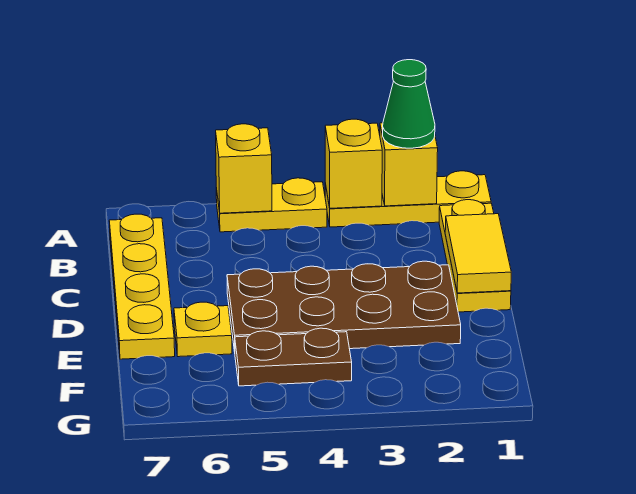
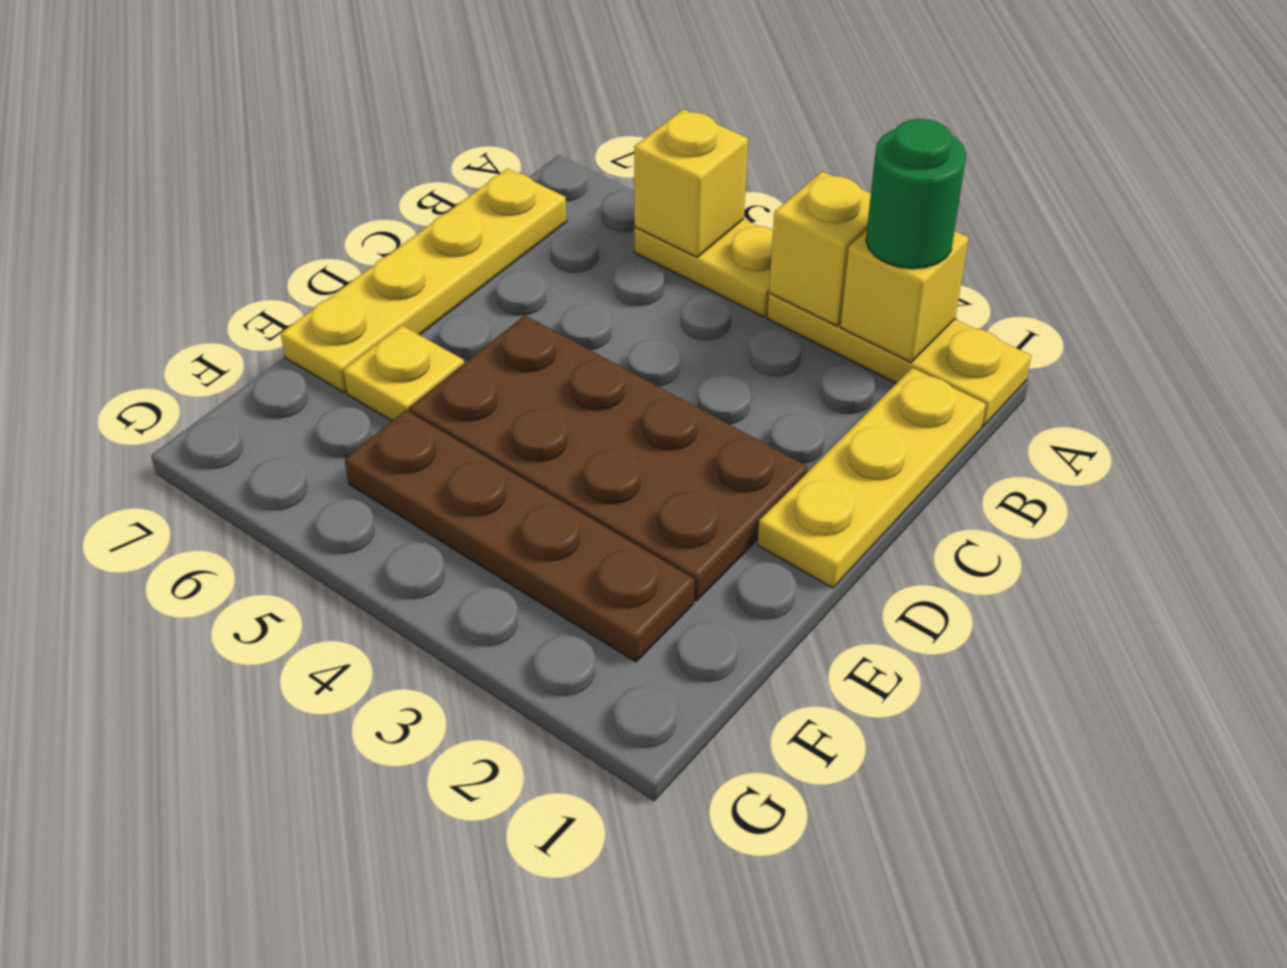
green 1x1 cone [383,60,435,148] -> green 1x1 round brick [866,119,966,269]
yellow 1x2 tile [445,214,511,293] -> none
brown 1x2 plate [235,328,352,386] -> brown 1x4 plate [345,410,695,662]

